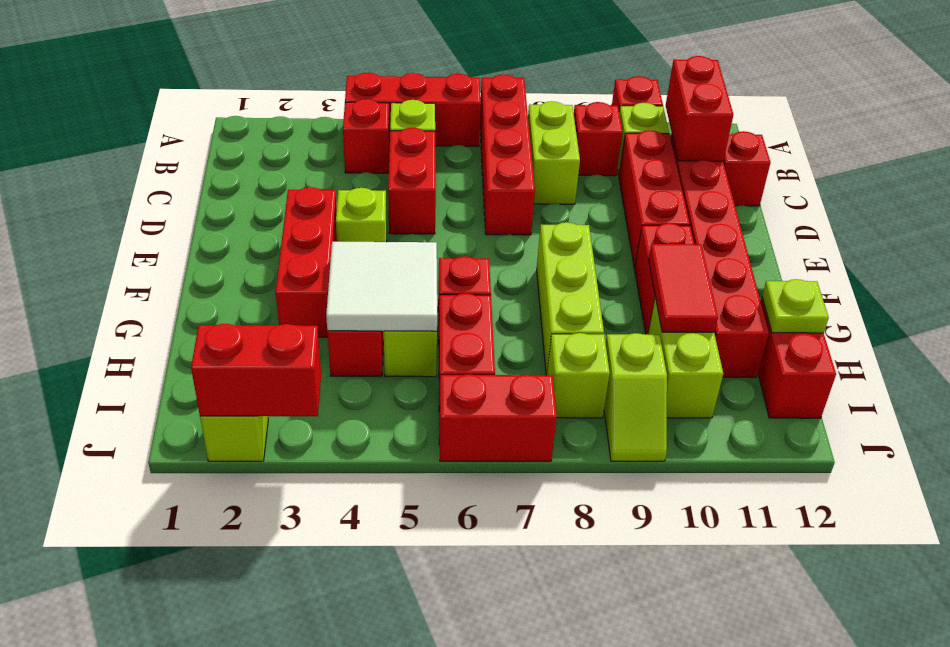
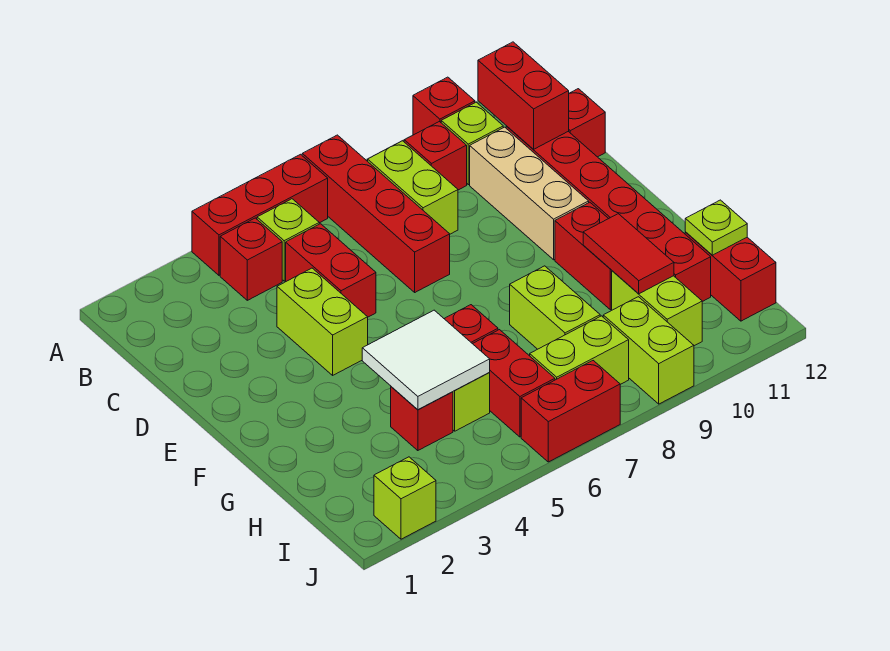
red 1x3 brick [619,130,690,268] -> tan 1x3 brick [470,127,589,260]
red 1x3 brick [276,187,337,337] -> none
lime 1x1 brick [336,188,387,242] -> lime 1x2 brick [277,268,368,375]
lime 1x3 brick [537,222,604,375] -> lime 1x2 brick [510,266,600,349]
lime 1x1 brick [547,333,610,418] -> lime 1x2 brick [530,316,629,384]
lime 1x2 slope [604,333,667,461] -> lime 1x2 brick [603,297,694,404]
red 1x2 brick [191,324,321,416] -> none

